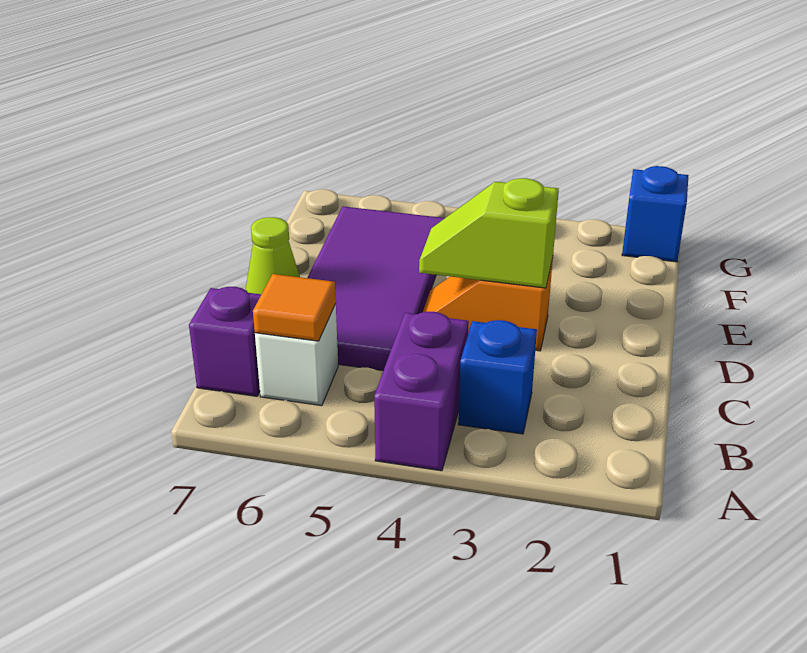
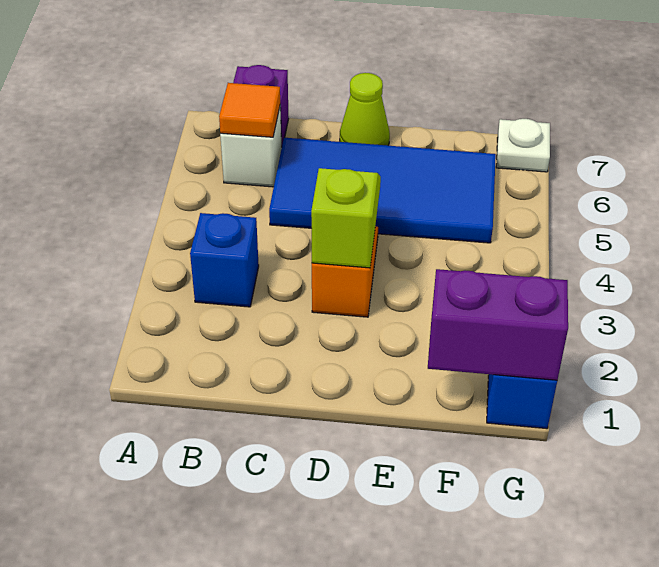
purple 1x2 brick [374,312,469,471] -> purple 1x2 brick moved to [428,269,568,380]
purple 2x4 tile [307,206,445,371] -> blue 2x4 tile [269,138,496,243]
none -> white 1x1 plate [496,119,550,172]

